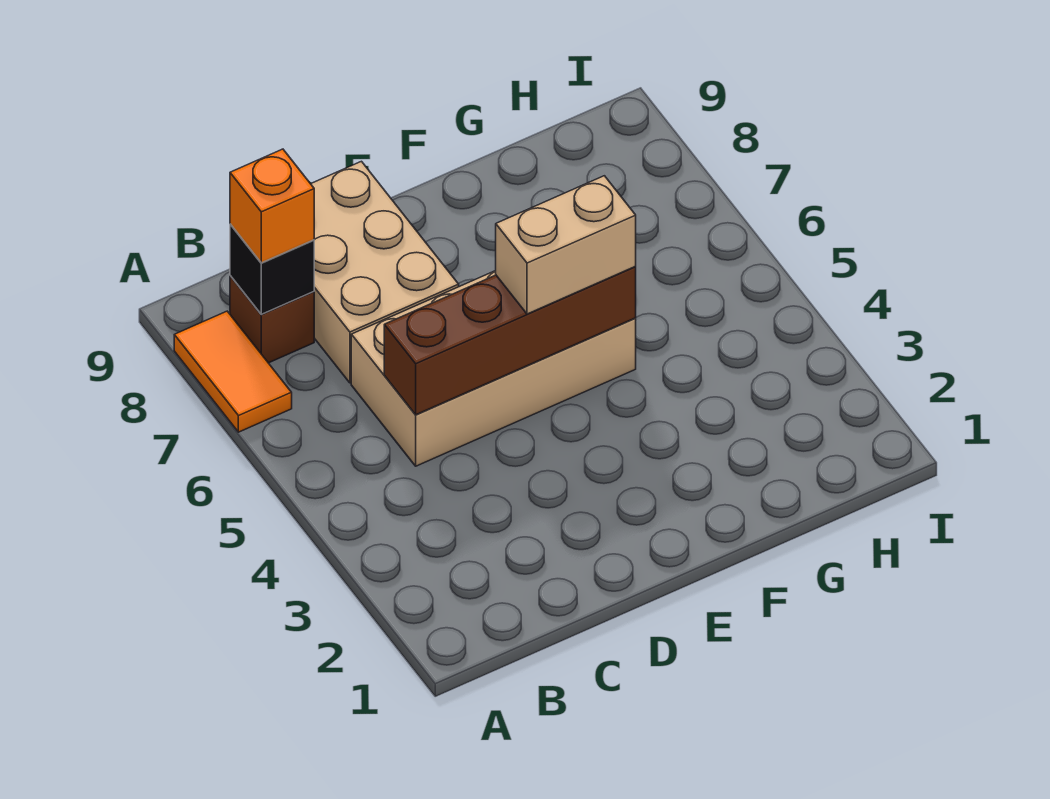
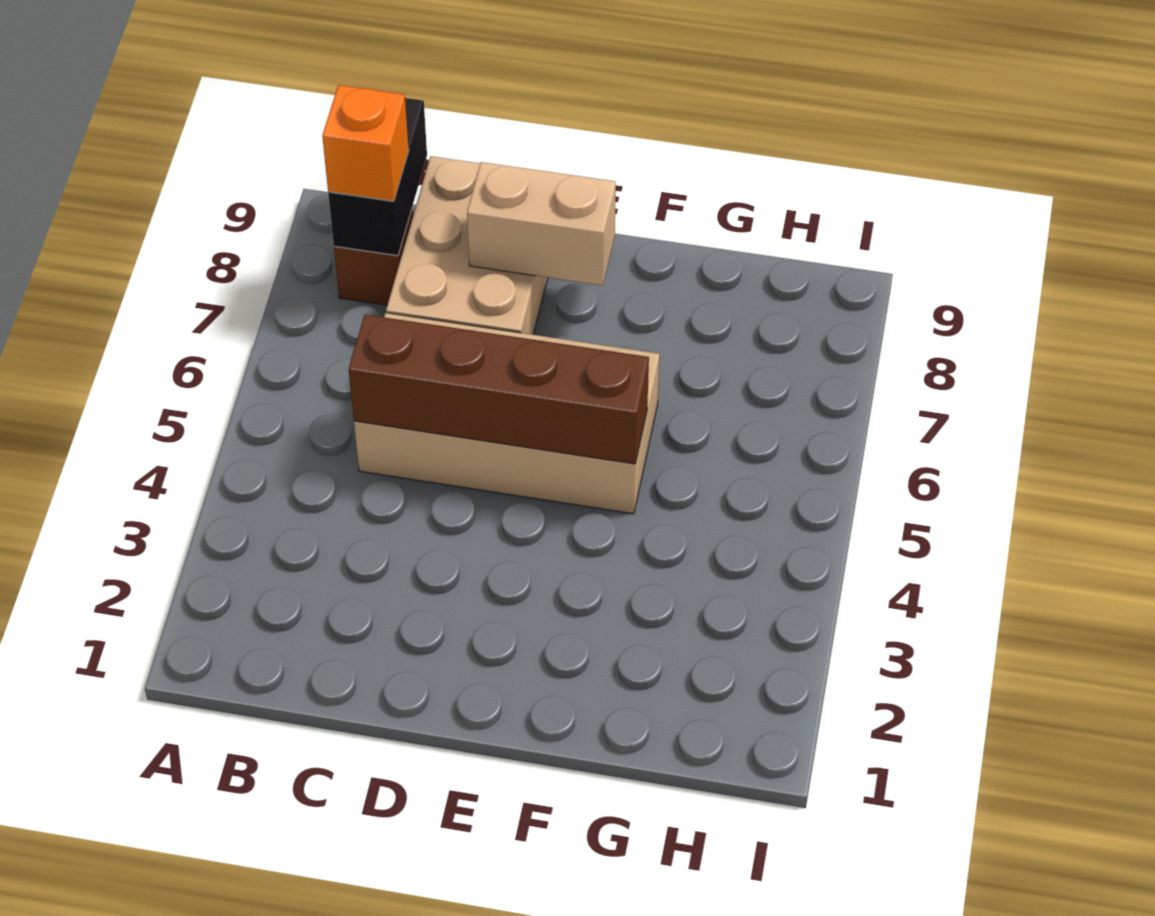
orange 1x2 tile [174,311,292,432] -> none
black 1x1 brick [230,224,314,314] -> black 1x2 brick [328,98,427,256]
tan 1x2 brick [496,176,636,314] -> tan 1x2 brick moved to [467,162,616,286]

